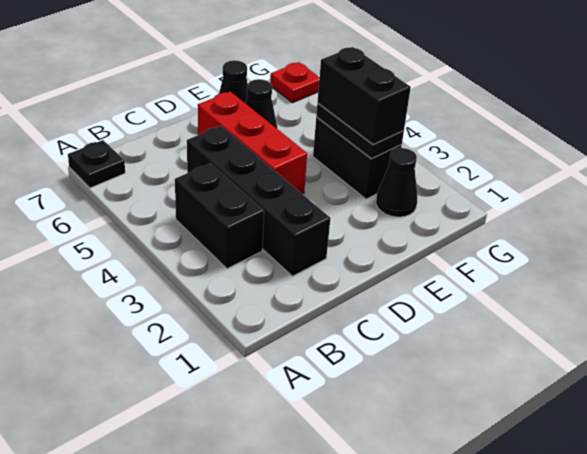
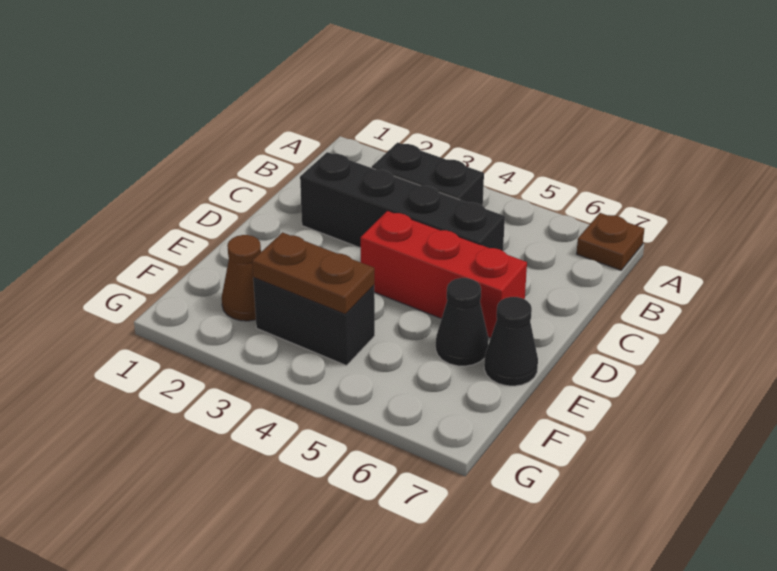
black 1x1 plate [68,140,125,188] -> brown 1x1 plate [576,213,644,270]
black 1x1 cone [376,148,418,217] -> brown 1x1 cone [222,235,261,321]
black 1x2 plate [316,103,404,159] -> brown 1x2 plate [252,232,374,314]
black 1x2 brick [317,47,411,145] -> none
red 1x1 plate [270,62,319,103] -> none

